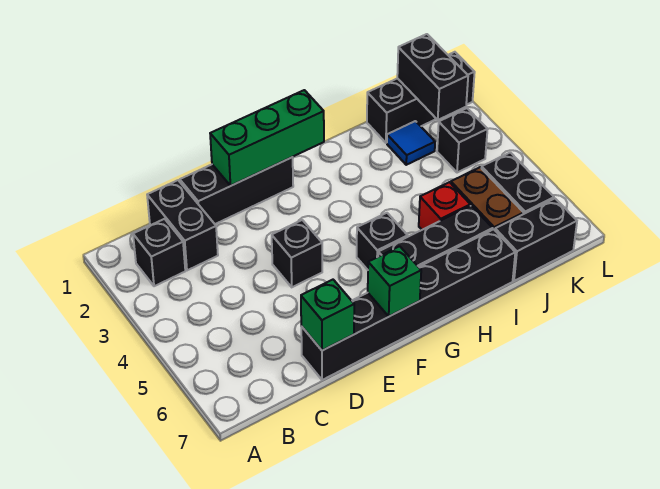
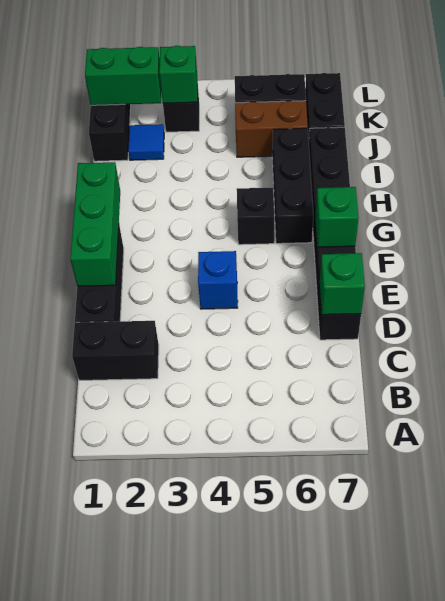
black 1x1 brick [133,219,185,286] -> none
black 1x1 brick [272,220,322,287] -> blue 1x1 brick [198,251,238,309]
red 1x1 brick [419,182,470,230] -> none
black 1x2 brick [397,34,468,120] -> green 1x2 brick [85,47,161,105]
none -> green 1x1 brick [159,46,197,103]

